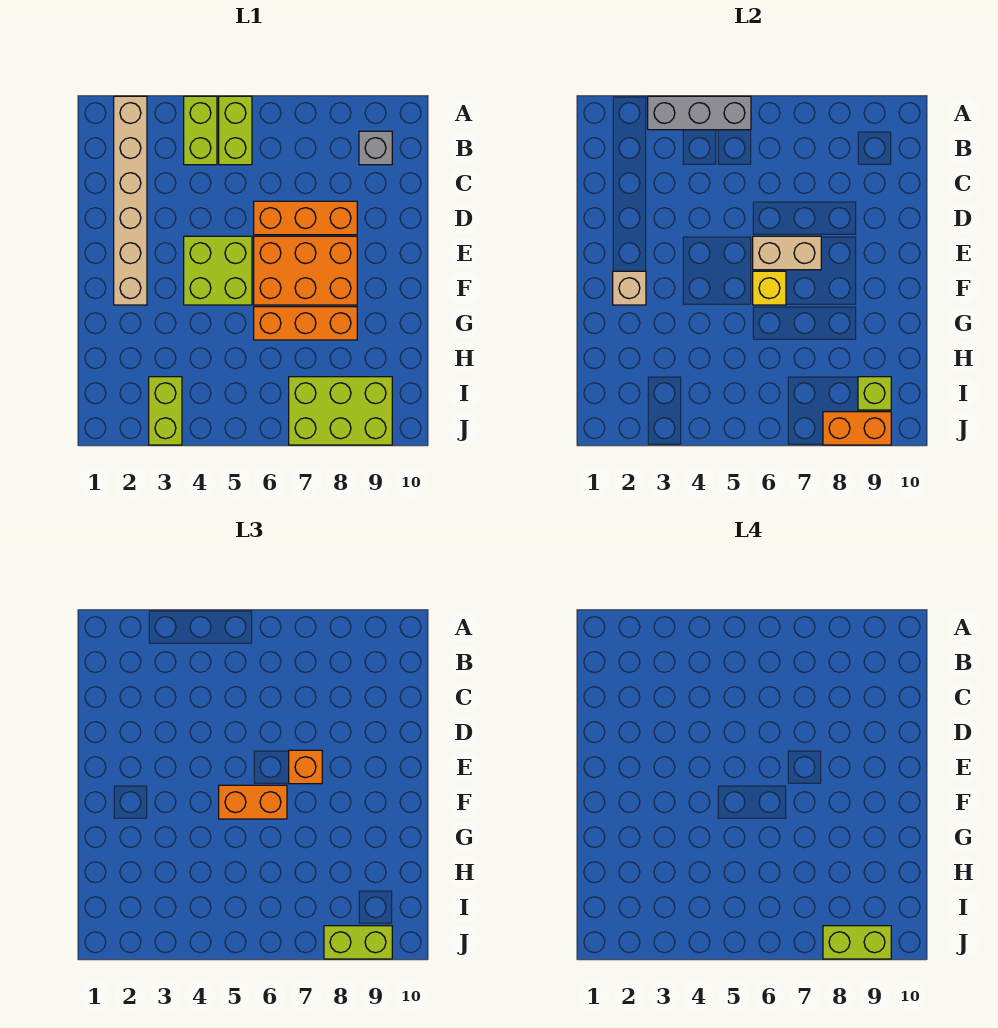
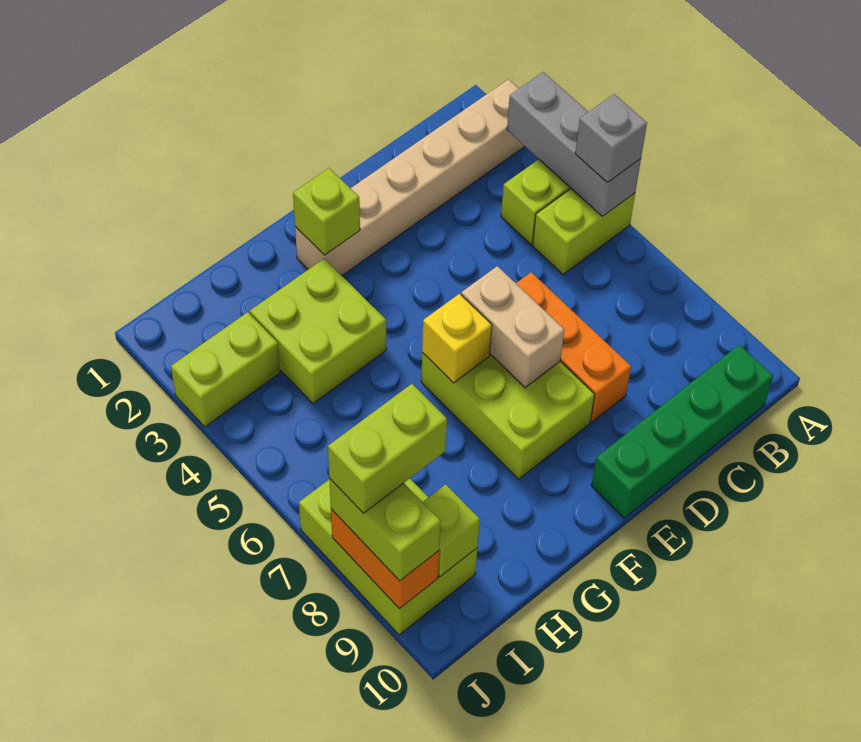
grey 1x1 brick [359,131,392,165] -> grey 1x1 brick moved to [575,94,647,183]
none -> green 1x4 brick [591,345,773,518]
lime 2x2 brick [184,236,252,305] -> lime 2x2 brick moved to [250,259,386,404]
orange 2x3 brick [254,236,357,305] -> lime 2x3 brick [421,353,595,479]
orange 1x1 brick [289,750,322,784] -> none
tan 1x1 brick [613,271,646,305] -> lime 1x1 brick [293,168,360,255]
orange 1x2 brick [219,785,287,819] -> none
orange 1x3 brick [254,307,357,340] -> none
lime 1x2 brick [823,926,891,959] -> lime 1x2 brick turned to [328,384,447,513]

